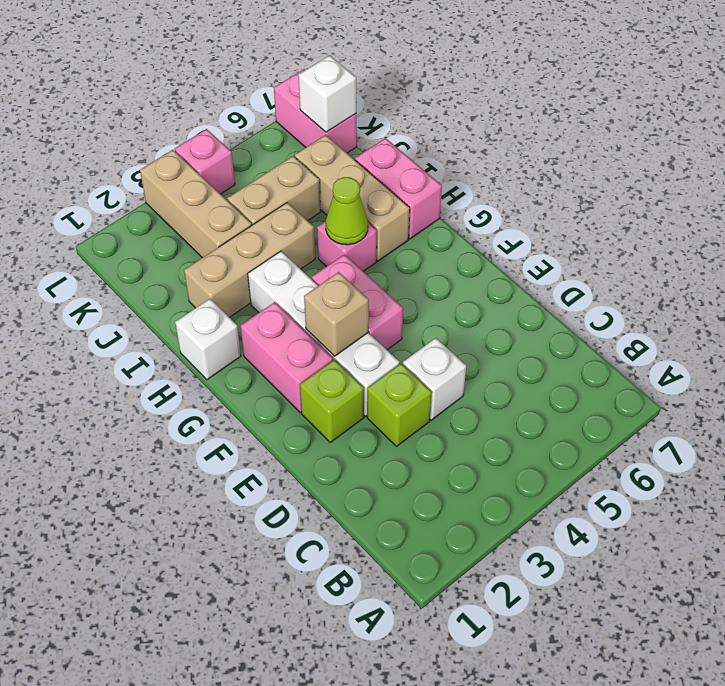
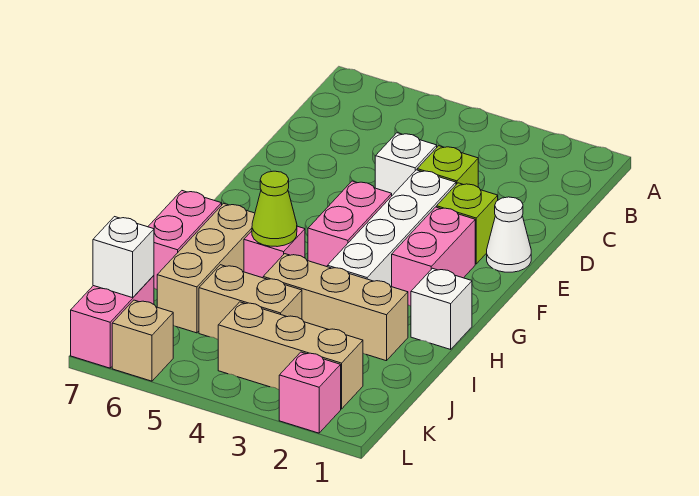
none -> white 1x1 cone [487,197,531,272]
tan 1x1 brick [304,272,369,356] -> tan 1x1 brick moved to [112,300,173,381]
tan 1x3 brick [140,150,252,258] -> tan 1x3 brick turned to [218,302,363,409]
pink 1x1 brick [175,129,235,194] -> pink 1x1 brick moved to [279,352,341,433]

